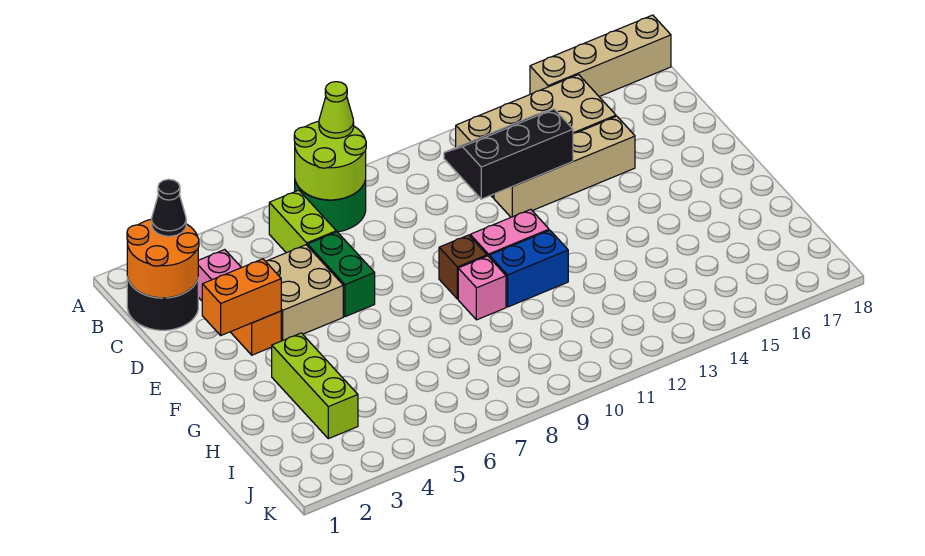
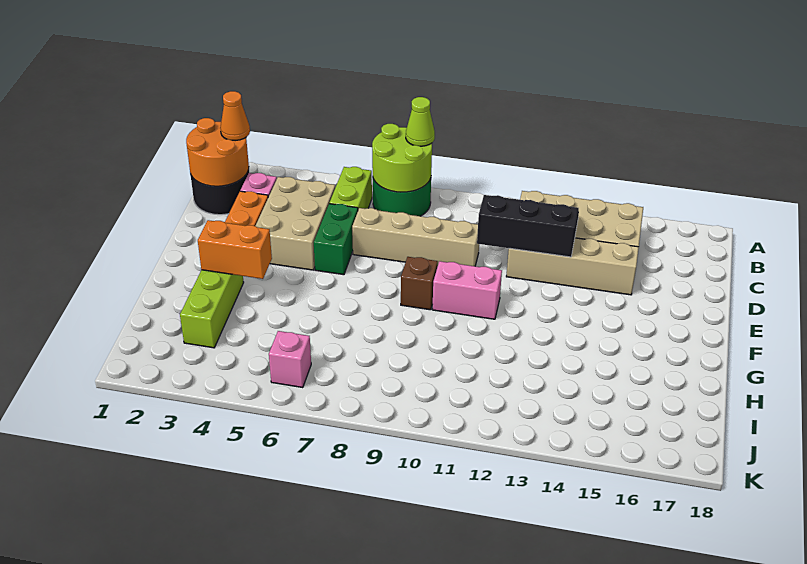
tan 1x4 brick [530,15,671,97] -> tan 1x4 brick moved to [352,208,479,267]
black 1x1 cone [152,179,186,236] -> orange 1x1 cone [220,91,250,141]
tan 2x2 brick [266,245,343,341] -> tan 2x3 brick [256,177,335,270]
orange 1x2 brick [202,259,281,335] -> orange 1x2 brick moved to [198,220,272,279]
pink 1x1 brick [458,256,506,320] -> pink 1x1 brick moved to [269,331,311,388]
blue 1x2 brick [489,230,568,307] -> none

